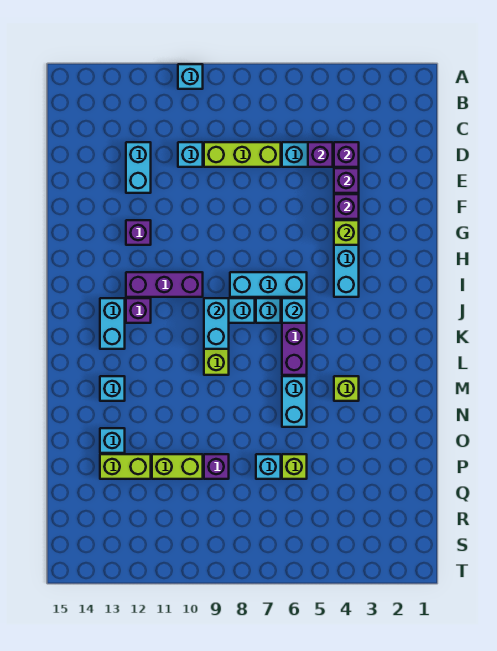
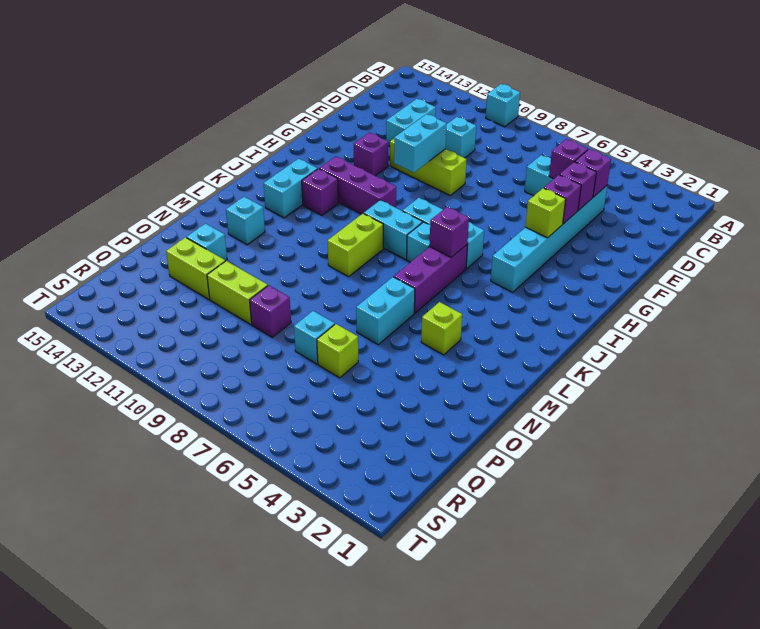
lime 1x3 brick [204,142,281,167] -> lime 1x3 brick moved to [390,139,466,195]
cyan 1x1 brick [282,298,307,323] -> purple 1x1 brick [430,207,469,257]
cyan 1x2 brick [204,298,229,349] -> cyan 1x2 brick moved to [394,114,447,173]

